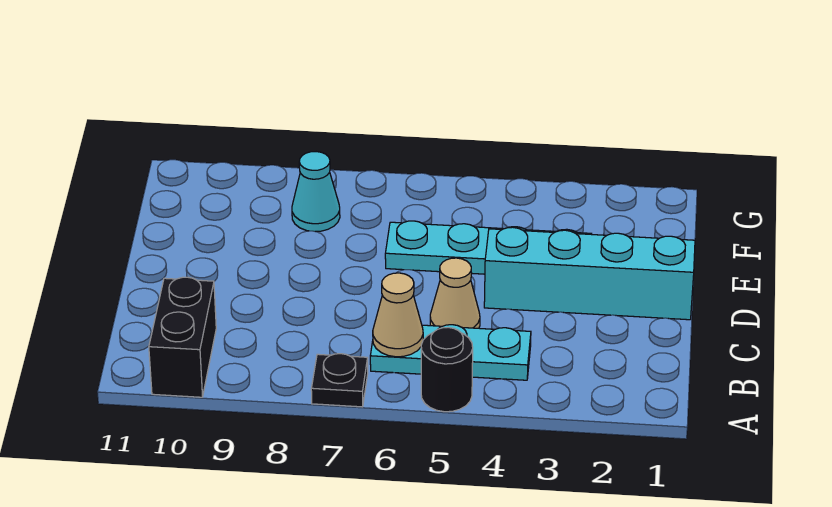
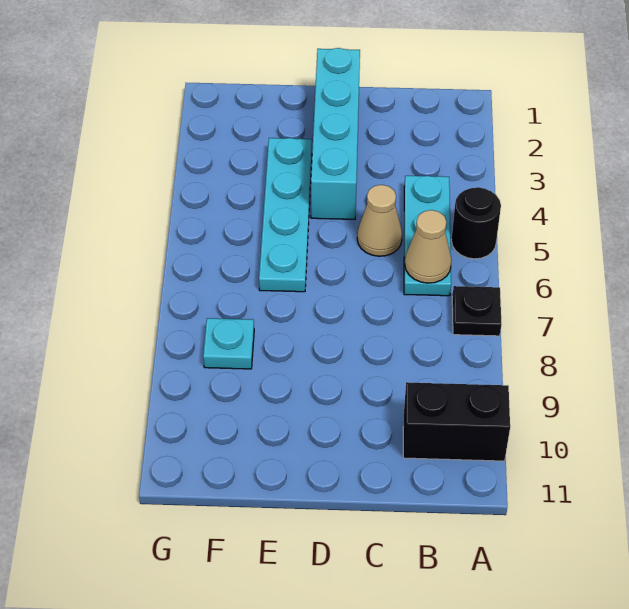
cyan 1x1 cone [292,152,340,232] -> cyan 1x1 plate [203,318,254,369]

